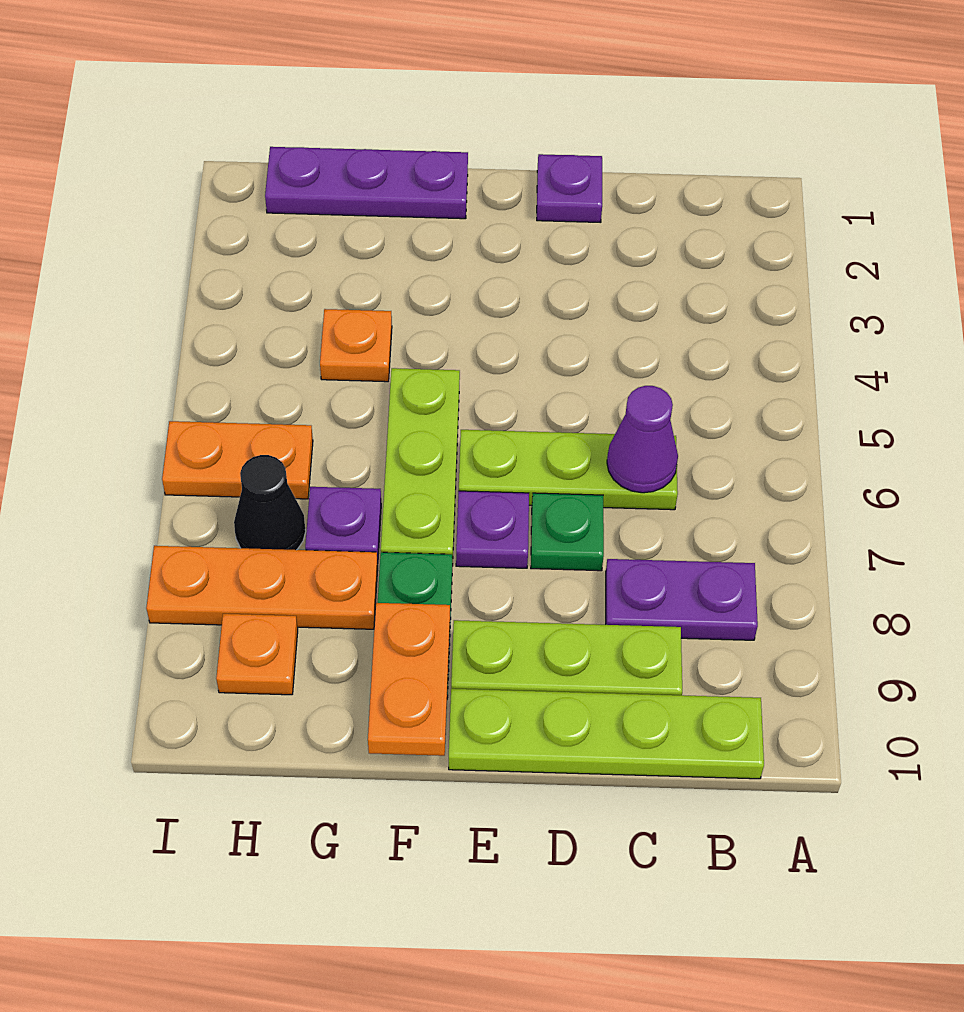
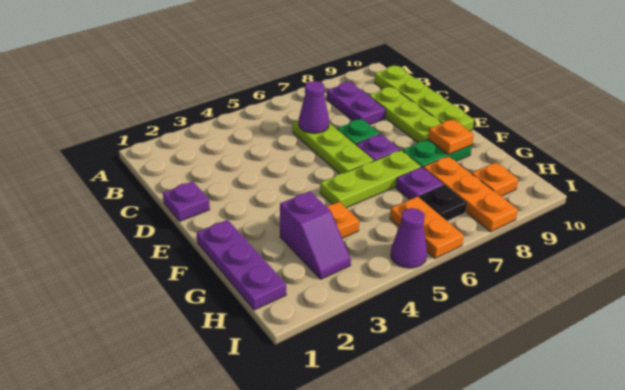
orange 1x2 plate [368,603,450,756] -> orange 1x1 plate [428,120,474,155]
none -> purple 1x2 slope [280,191,351,279]
black 1x1 cone [234,455,306,550] -> black 1x1 plate [419,185,467,221]
none -> purple 1x1 cone [391,208,427,268]

